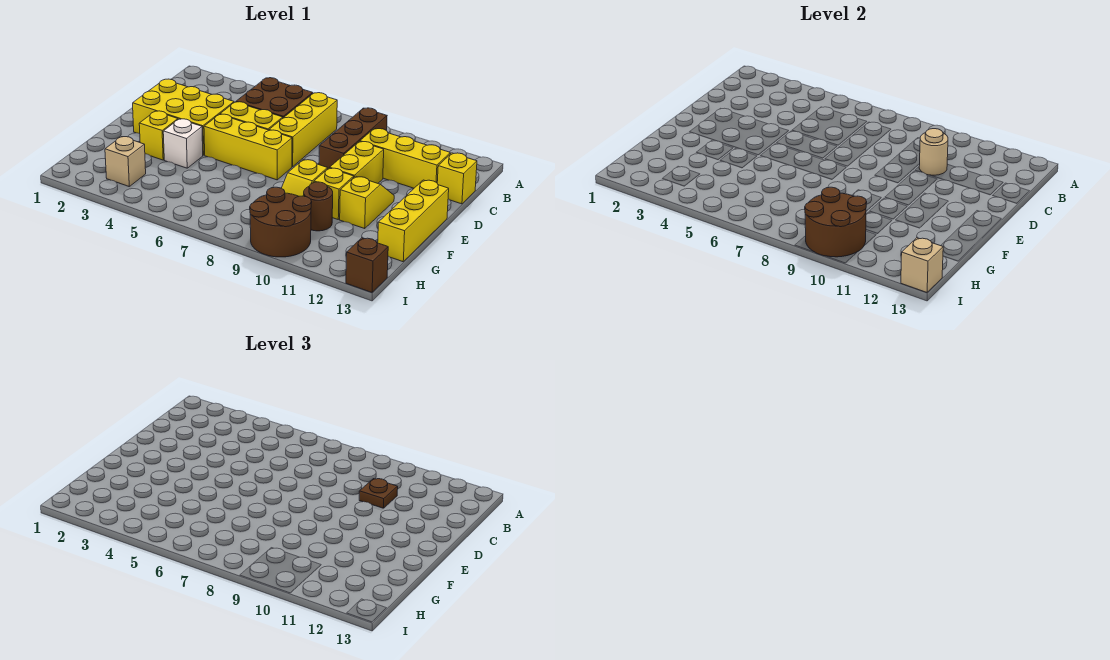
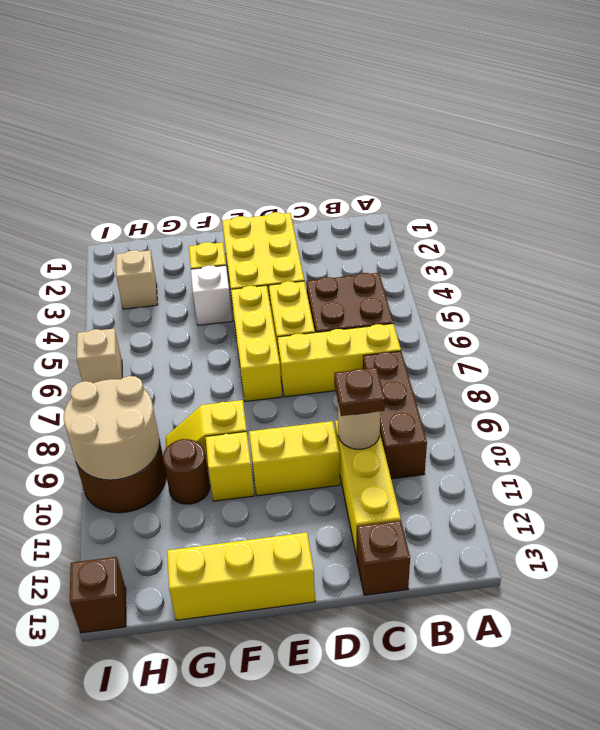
brown 1x3 brick [319,108,387,168] -> brown 1x3 brick turned to [363,351,427,479]
yellow 1x1 brick [437,153,477,204] -> brown 1x1 brick [357,520,410,595]
yellow 1x2 slope [340,176,394,228] -> none
brown 2x2 round brick [805,187,867,257] -> tan 2x2 round brick [64,376,160,480]
tan 1x1 brick [901,238,943,292] -> tan 1x1 brick moved to [76,328,122,383]

